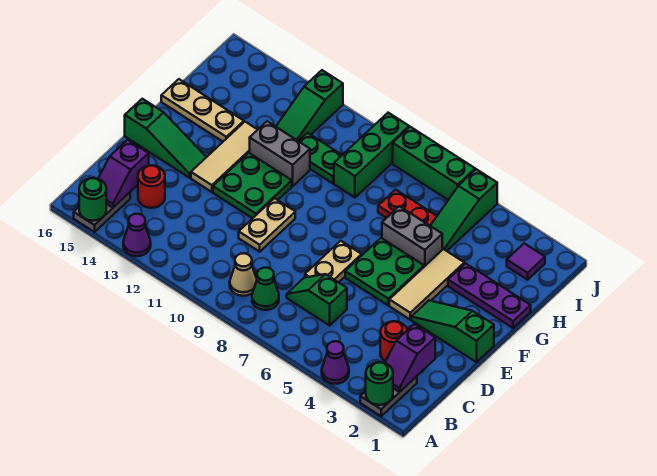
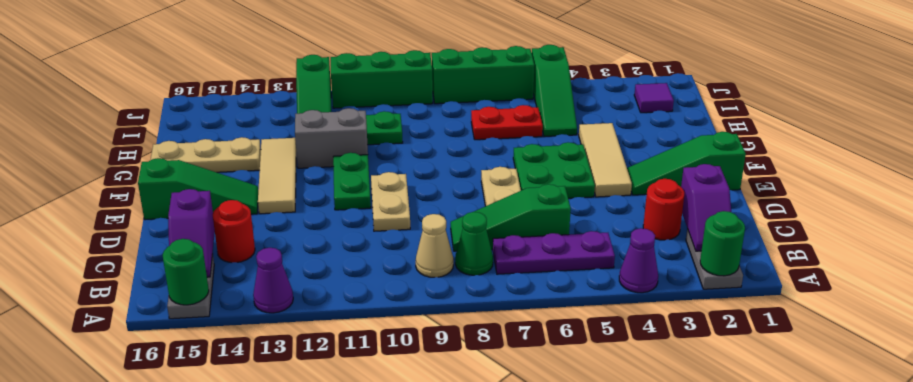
green 1x2 slope [287,274,347,325] -> green 1x3 slope [451,184,571,251]
green 2x2 plate [213,153,292,218] -> green 1x2 plate [333,153,371,210]
purple 1x3 plate [448,263,531,328] -> purple 1x3 plate moved to [493,231,615,274]
grey 1x2 brick [382,206,442,267] -> none
green 1x3 brick [334,113,409,197] -> green 1x3 brick turned to [331,50,433,108]

